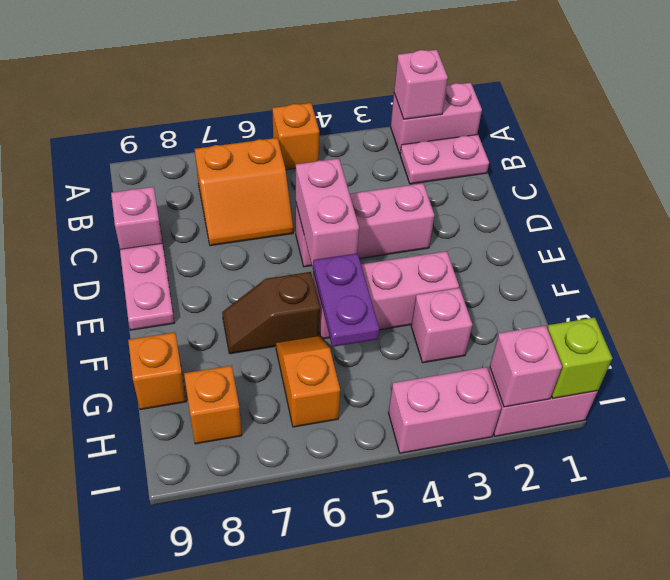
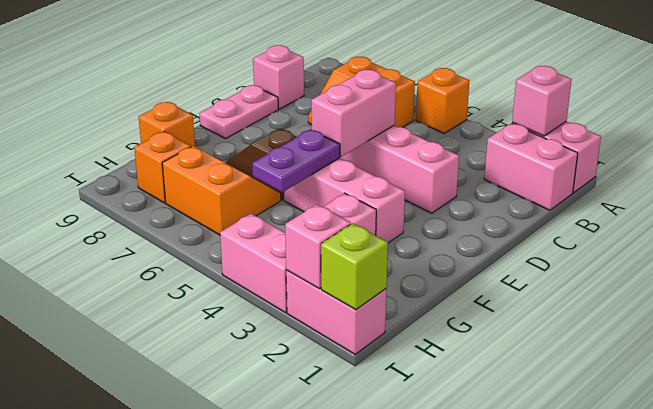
pink 1x2 plate [400,134,489,184] -> pink 1x2 brick [484,124,578,210]
orange 1x2 slope [276,336,340,427] -> orange 2x2 slope [162,146,281,235]

